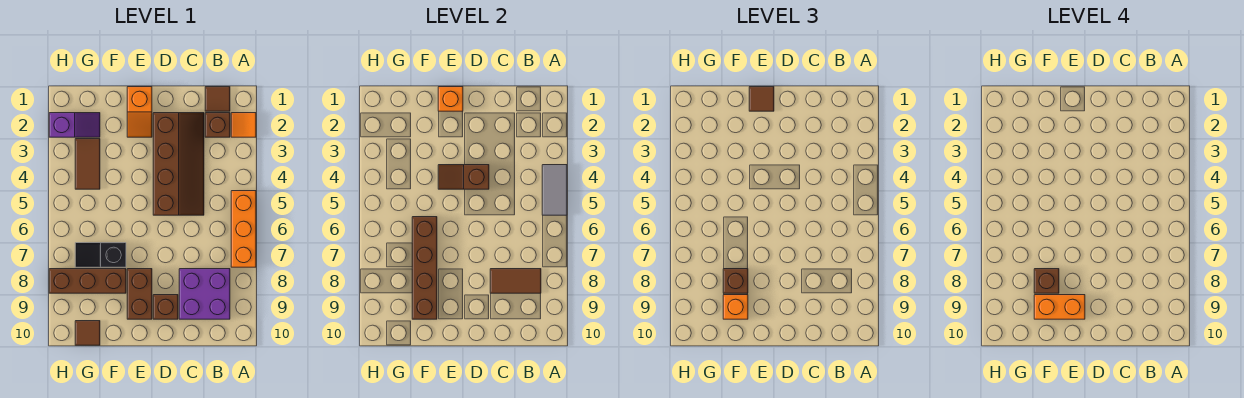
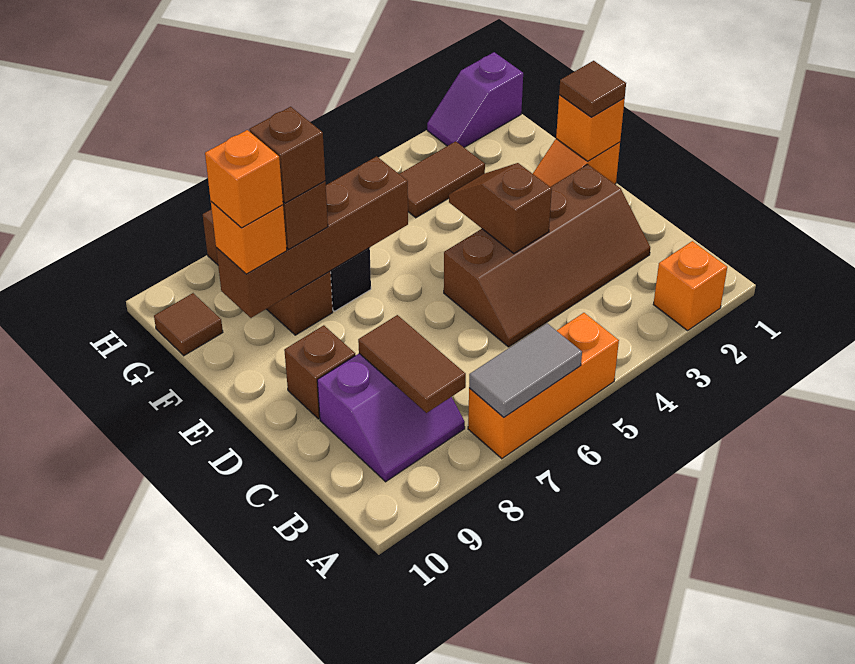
orange 1x1 tile [231,113,256,137] -> orange 1x1 brick [653,241,727,331]
grey 1x2 tile [542,165,567,215] -> grey 1x2 tile moved to [469,323,582,417]
brown 1x1 tile [205,87,230,111] -> none
brown 1x1 brick [205,113,230,137] -> none
purple 2x2 brick [179,269,230,319] -> purple 2x2 slope [317,354,465,482]
brown 1x2 brick [127,269,152,319] -> none
orange 1x2 brick [1034,295,1085,319] -> orange 1x1 brick [205,130,283,228]
purple 1x2 slope [49,113,100,137] -> purple 1x2 slope turned to [427,52,523,147]

